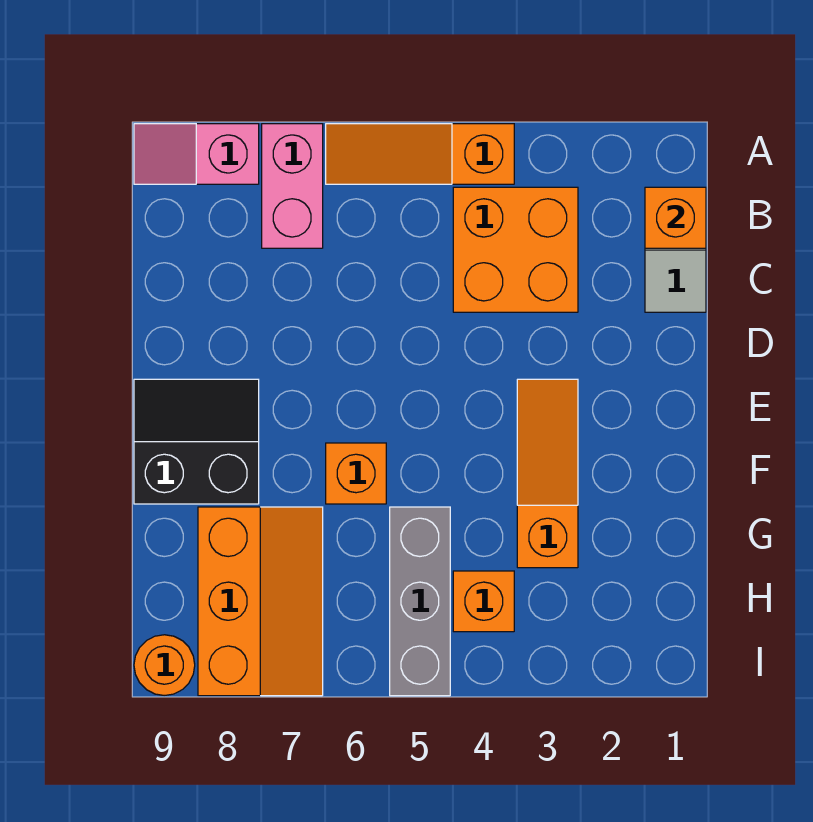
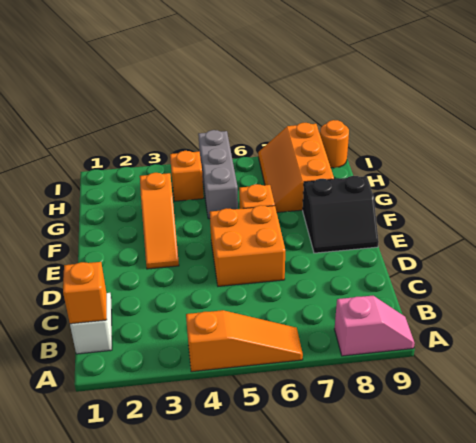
pink 1x2 brick [262,124,323,248] -> none
orange 2x2 brick [453,187,578,312] -> orange 2x2 brick moved to [210,205,285,286]

